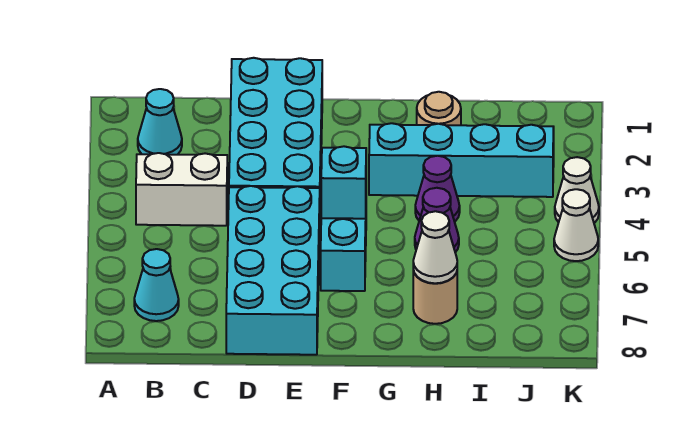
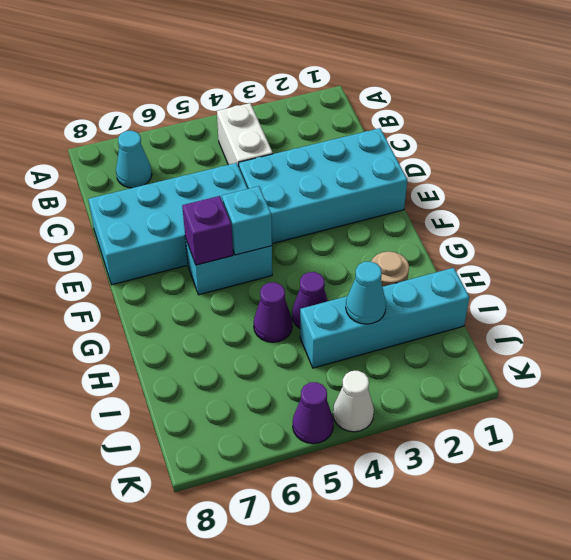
cyan 1x1 cone [138,89,182,155] -> cyan 1x1 cone moved to [346,261,386,324]
none -> purple 1x1 brick [182,196,233,265]
cyan 1x4 brick [369,123,554,197] -> cyan 1x4 brick turned to [300,268,469,368]
tan 1x1 round brick [413,270,457,324] -> none
white 1x1 cone [413,211,457,283] -> none
white 1x1 cone [554,189,598,261] -> purple 1x1 cone [293,382,334,444]

